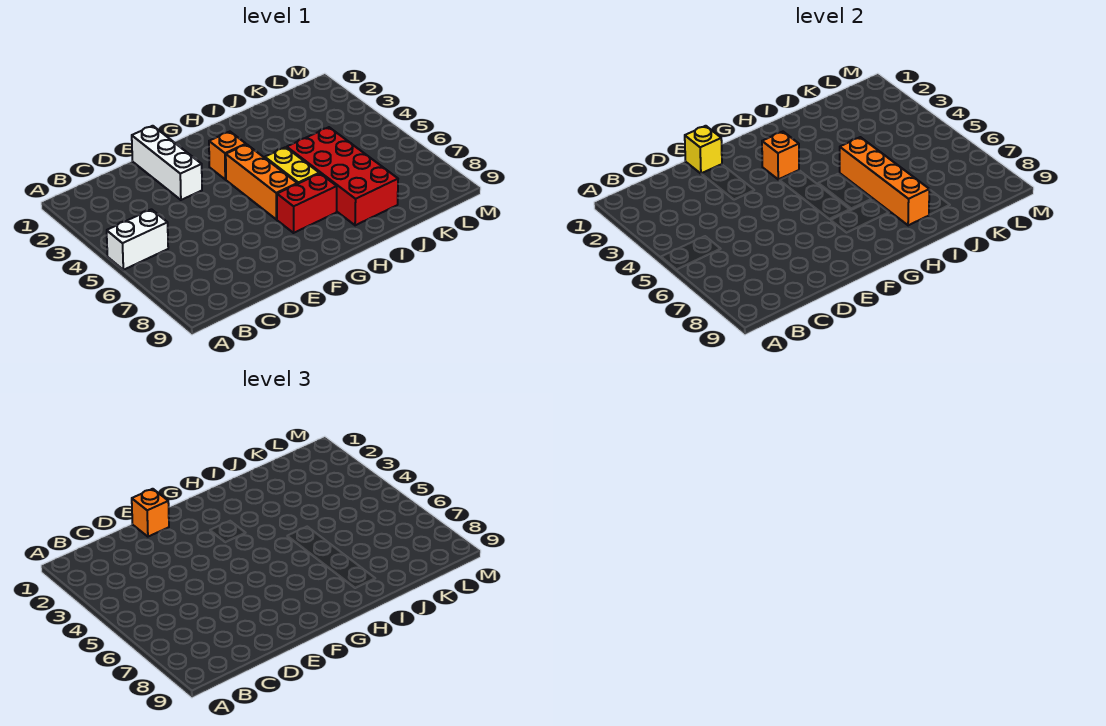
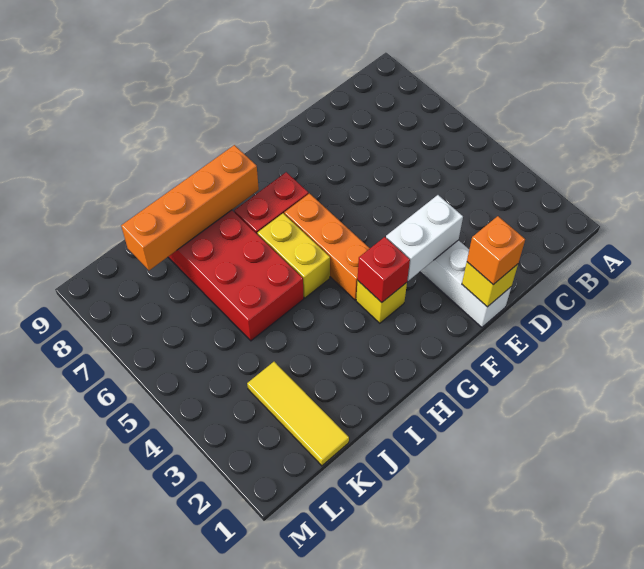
white 1x2 brick [107,209,168,270] -> white 1x2 brick moved to [386,195,463,281]
orange 1x1 brick [209,132,246,179] -> yellow 1x1 brick [356,281,407,323]
orange 1x1 brick [762,132,799,179] -> red 1x1 brick [358,237,410,302]
orange 1x4 brick [840,137,929,225] -> orange 1x4 brick turned to [121,145,259,270]
none -> yellow 1x3 tile [247,362,349,466]

